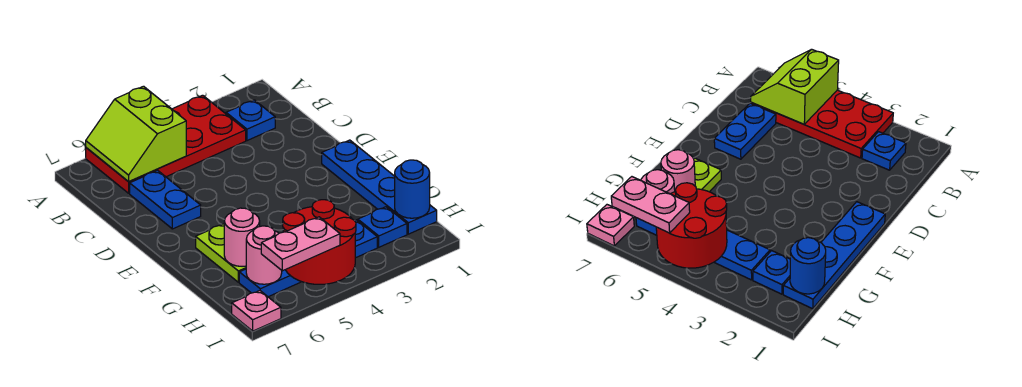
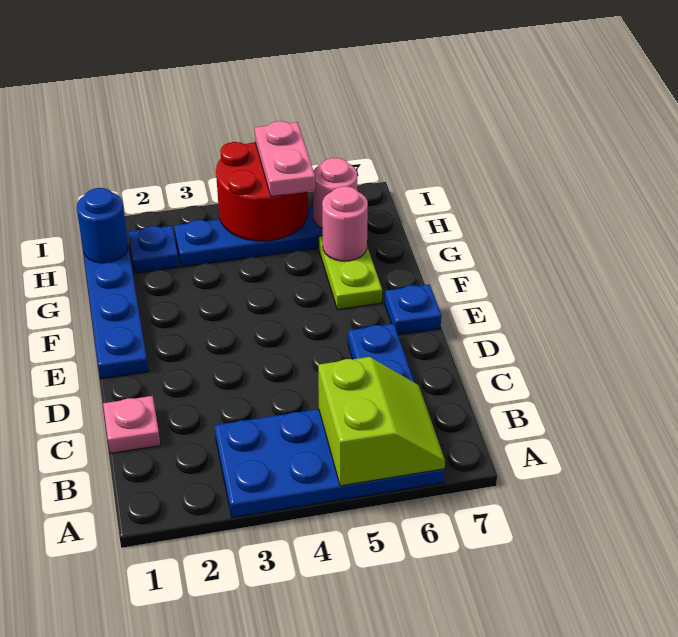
red 2x4 plate [86,95,246,193] -> blue 2x4 plate [215,409,445,518]
blue 1x1 plate [226,100,275,141] -> blue 1x1 plate moved to [385,284,441,335]
pink 1x2 plate [261,217,340,271] -> pink 1x2 plate turned to [255,121,315,196]
pink 1x1 plate [232,291,281,331] -> pink 1x1 plate moved to [103,396,160,453]

